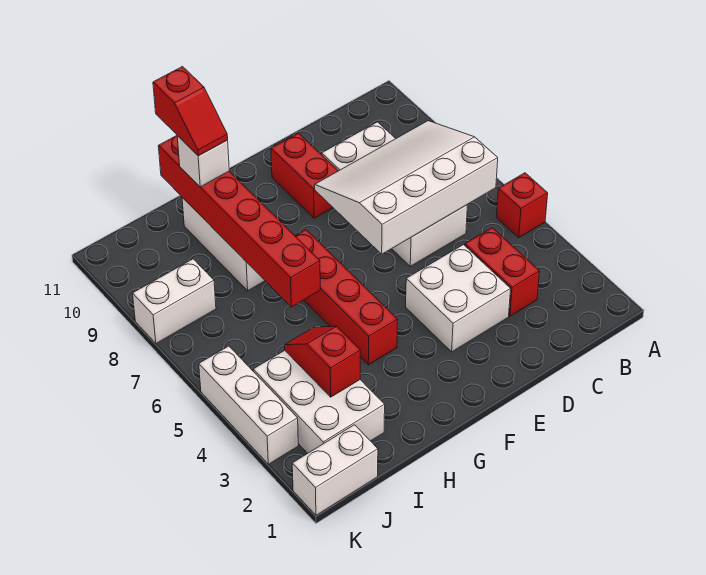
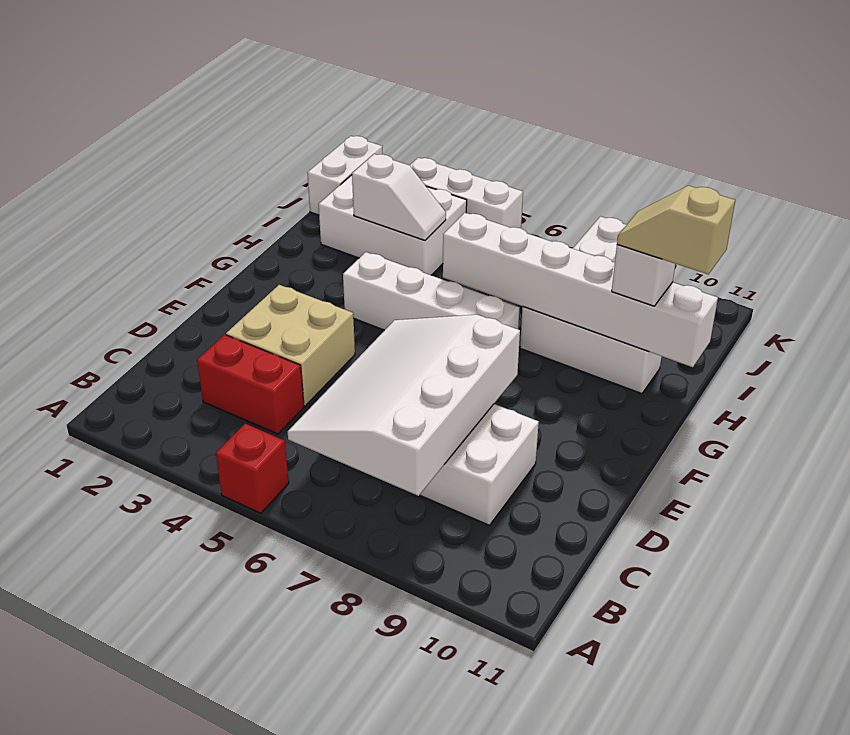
white 3x4 slope [315,121,498,254] -> white 3x4 slope turned to [288,315,520,496]
white 2x2 brick [406,245,511,352] -> tan 2x2 brick [226,285,355,406]
red 1x2 brick [271,133,338,218] -> none
red 1x4 brick [295,230,398,365] -> white 1x4 brick [343,252,519,330]
red 1x6 brick [158,136,320,307] -> white 1x6 brick [443,213,718,367]
red 1x2 slope [153,67,228,156] -> tan 1x2 slope [617,186,735,274]
red 1x2 slope [285,326,360,397] -> white 1x2 slope [352,154,446,240]

